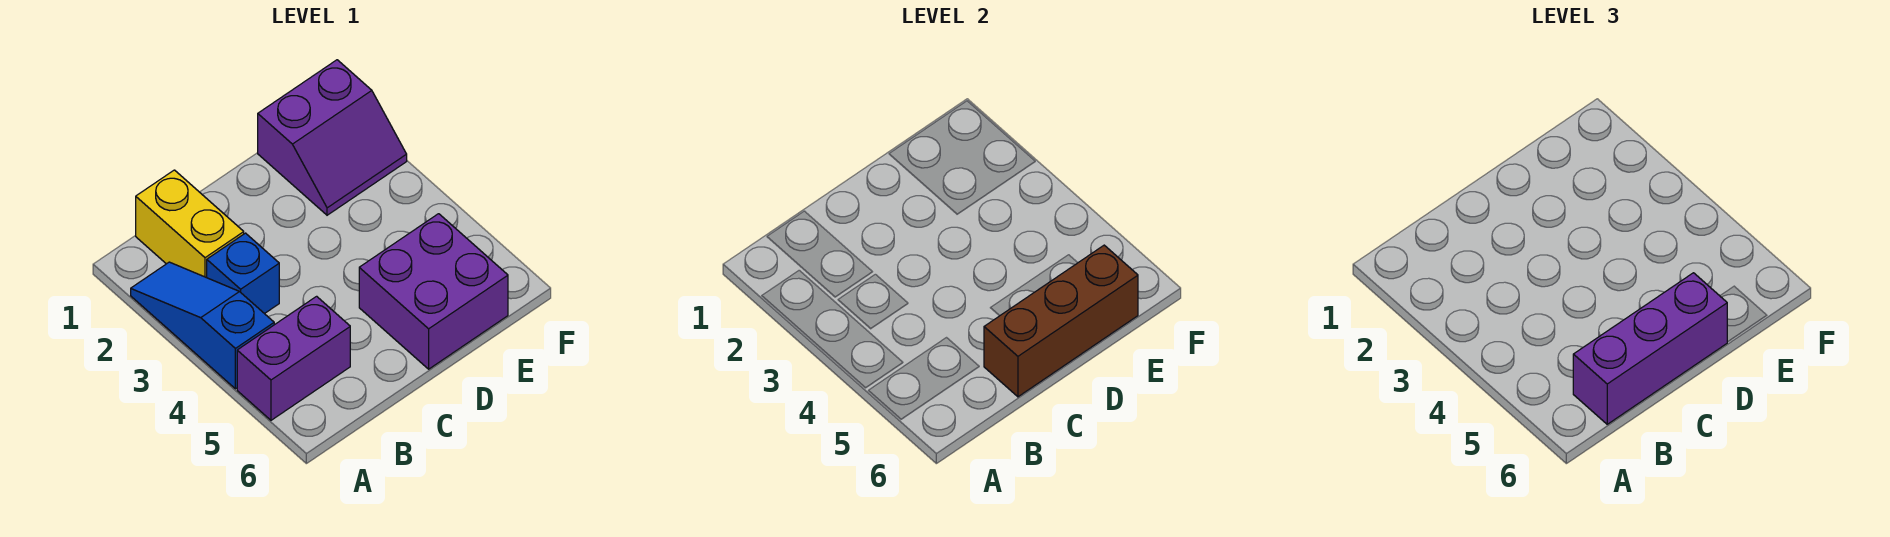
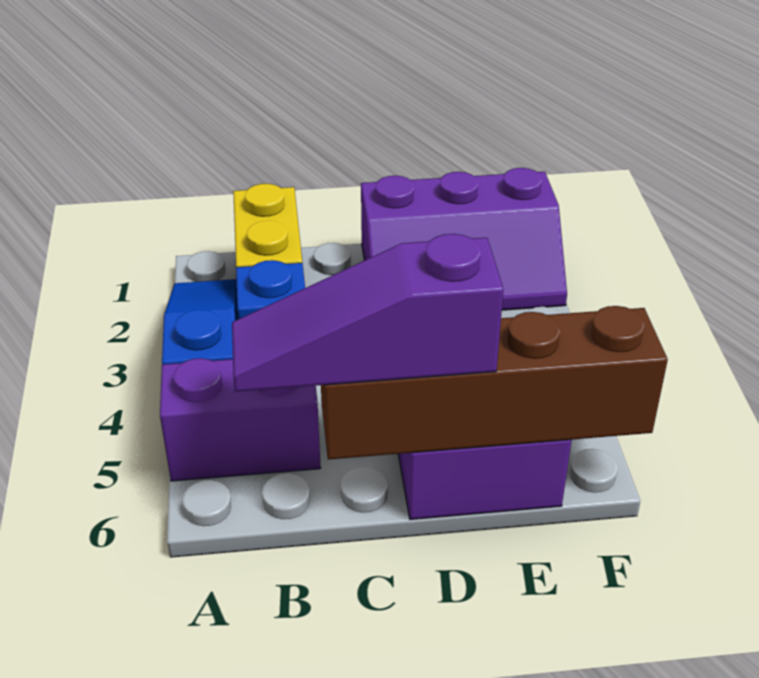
purple 1x3 brick [1573,273,1727,424] -> purple 1x3 slope [232,234,504,392]
brown 1x3 brick [984,245,1138,397] -> brown 1x4 brick [321,306,668,459]
purple 2x2 slope [258,60,407,215] -> purple 2x3 slope [361,168,567,310]

